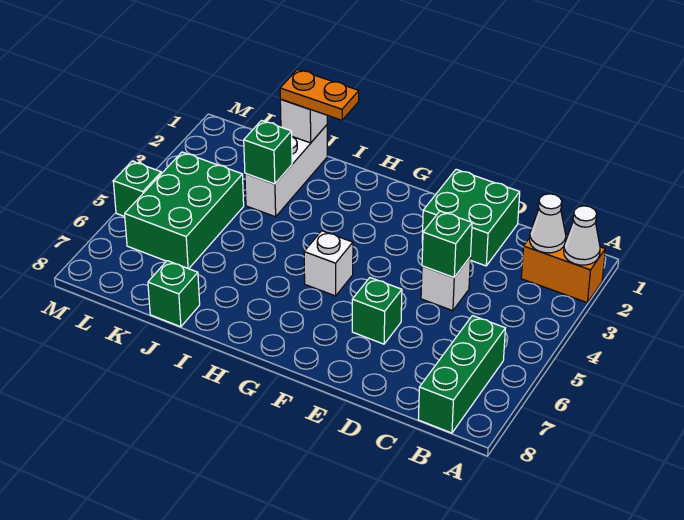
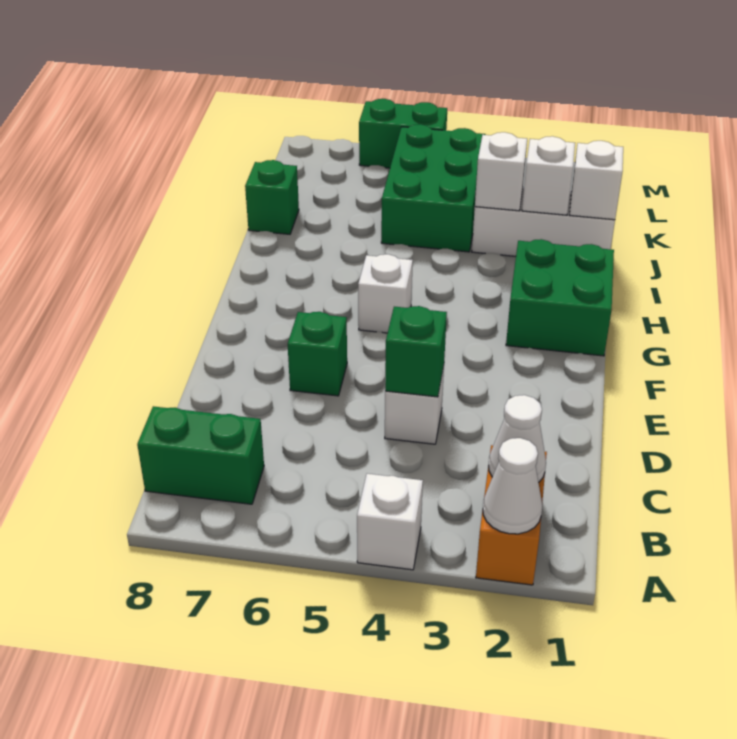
none -> white 1x1 brick [357,474,423,570]
green 1x3 brick [418,316,505,433] -> green 1x2 brick [137,406,264,504]
green 2x2 brick [422,169,520,266] -> green 2x2 brick moved to [506,239,614,356]
orange 1x2 plate [280,69,359,120] -> none
none -> white 1x1 brick [522,136,575,215]
green 1x1 brick [244,121,292,184] -> white 1x1 brick [475,132,527,211]
green 2x3 brick [125,152,244,269] -> green 2x3 brick turned to [381,124,486,252]
green 1x1 brick [113,161,161,217] -> green 1x2 brick [359,99,447,168]

